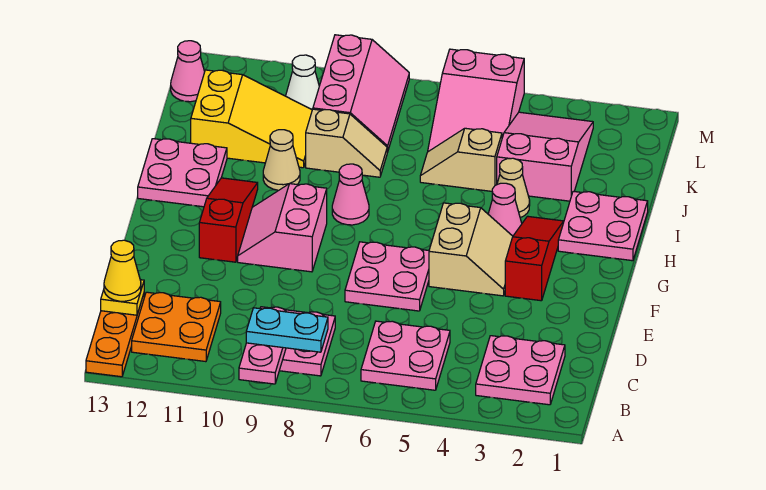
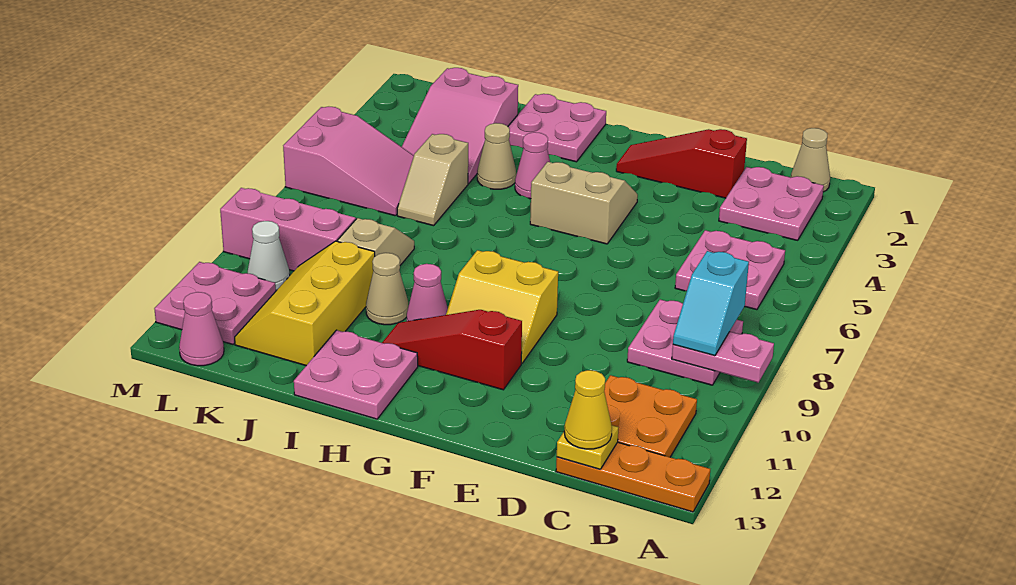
none -> tan 1x1 cone [791,128,830,192]
cyan 1x2 plate [246,308,328,352] -> cyan 1x2 slope [673,251,749,356]
pink 2x2 plate [345,242,429,311] -> pink 2x2 plate moved to [154,262,276,344]
red 1x3 slope [505,216,564,301] -> red 1x3 slope moved to [616,129,747,198]
pink 2x2 slope [238,184,327,272] -> yellow 2x2 slope [446,250,558,364]
pink 1x1 cone [332,164,369,225] -> pink 1x1 cone moved to [407,264,448,321]
pink 2x3 slope [497,112,593,201] -> pink 2x3 slope turned to [402,68,518,183]
yellow 2x3 slope [191,70,312,168] -> yellow 2x3 slope turned to [235,241,375,365]

